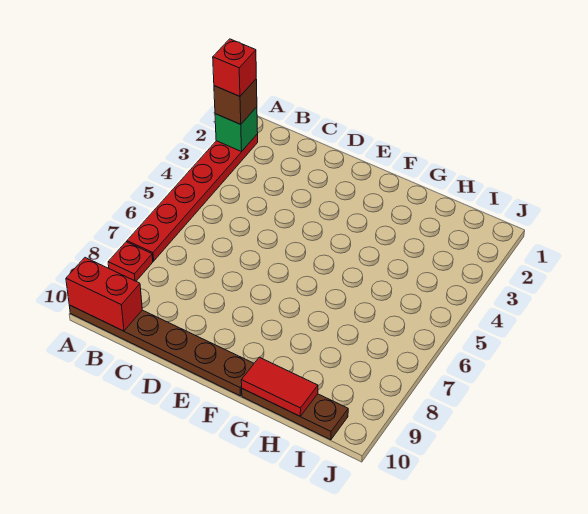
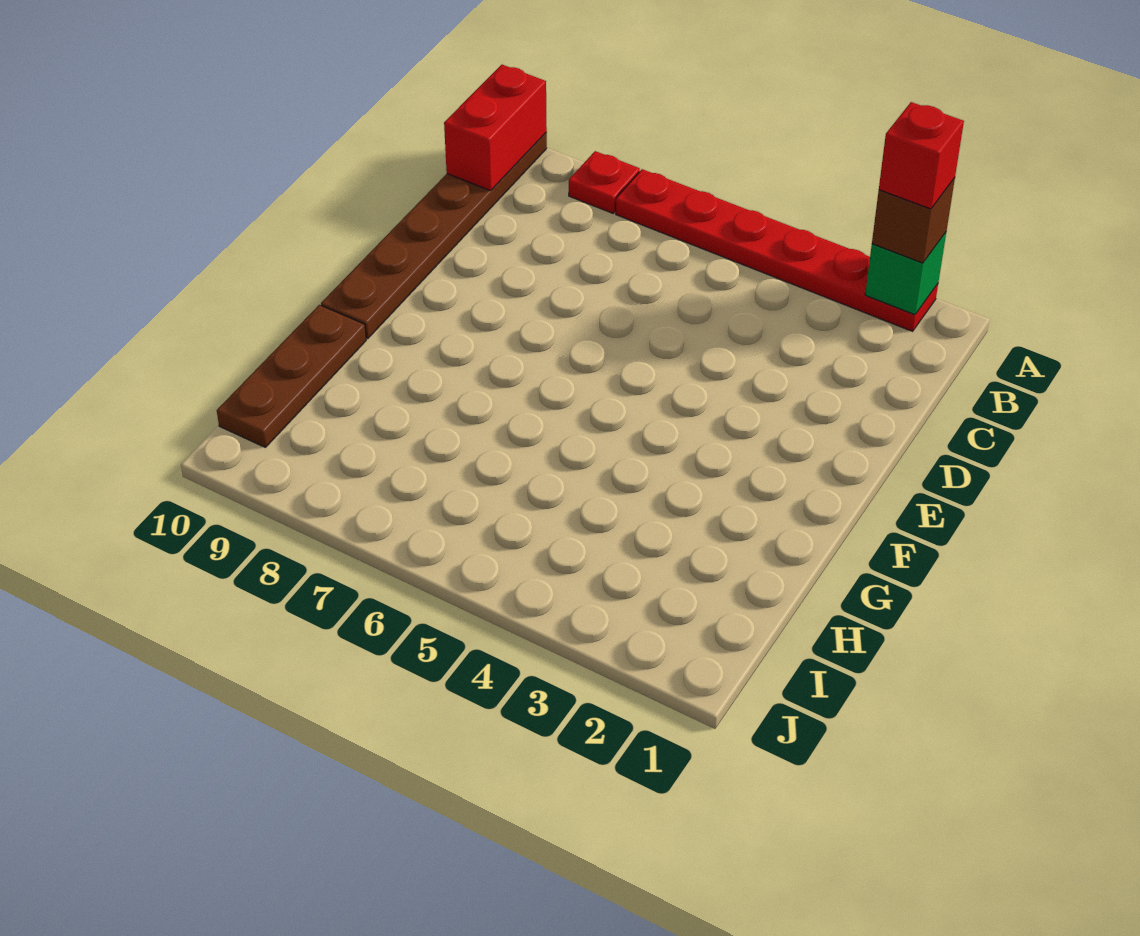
red 1x2 tile [241,357,318,416] -> none

